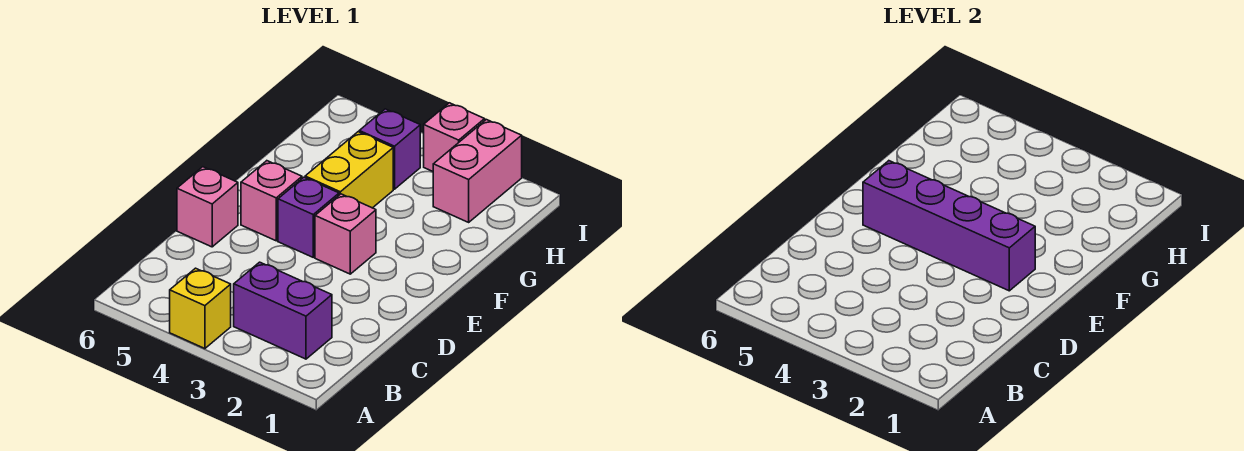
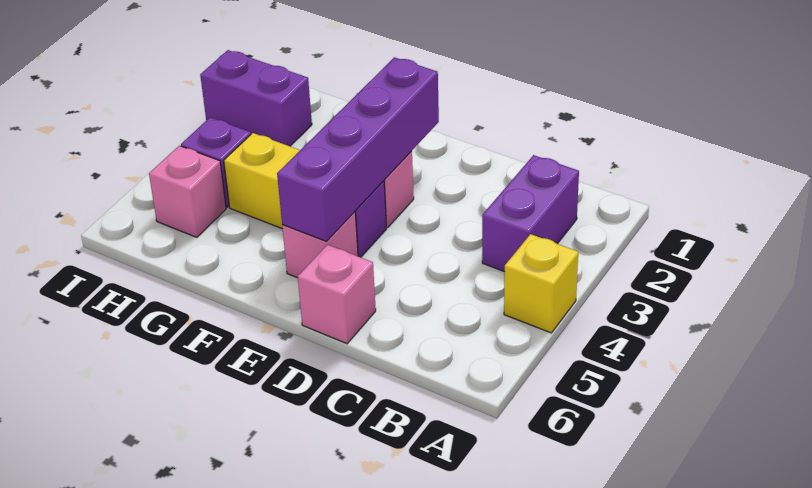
pink 1x2 brick [433,120,522,222] -> purple 1x2 brick [200,50,312,146]
pink 1x1 brick [424,103,485,171] -> pink 1x1 brick moved to [149,146,226,237]

